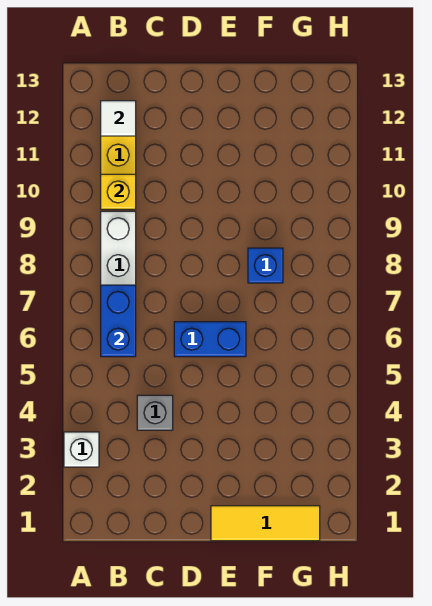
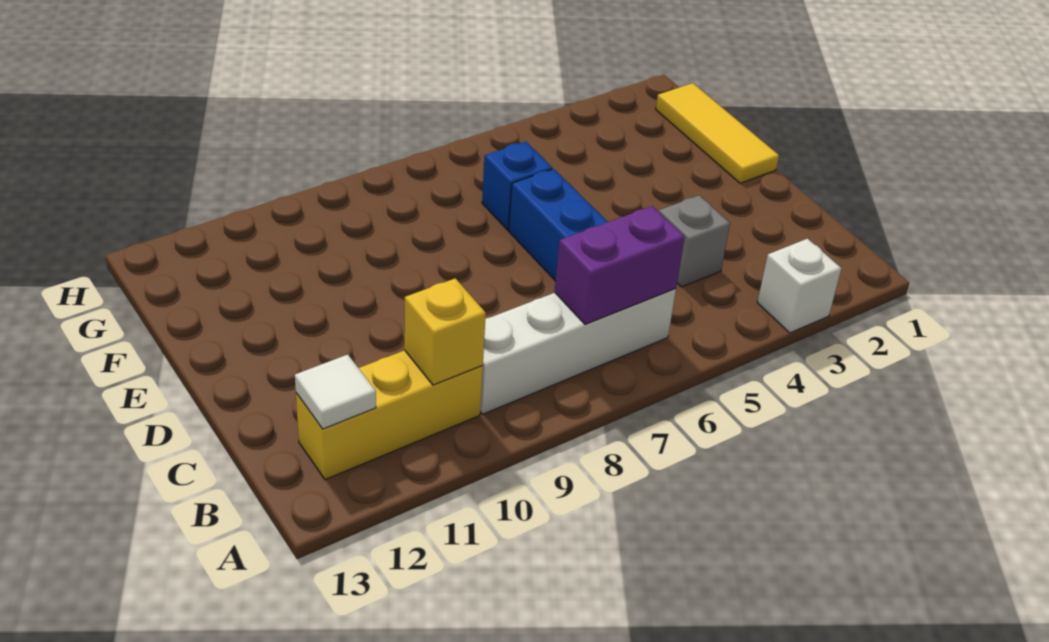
blue 1x2 brick [101,285,136,357] -> purple 1x2 brick [555,206,685,324]
blue 1x1 brick [248,248,283,283] -> blue 1x1 brick moved to [482,142,552,230]

